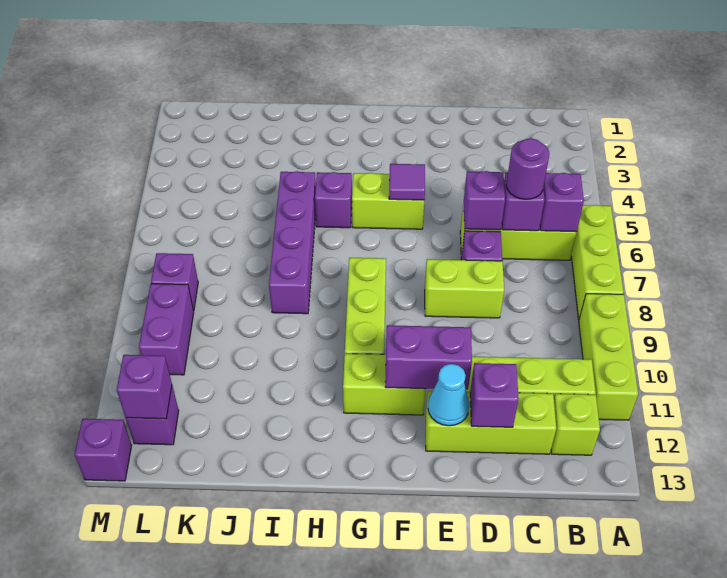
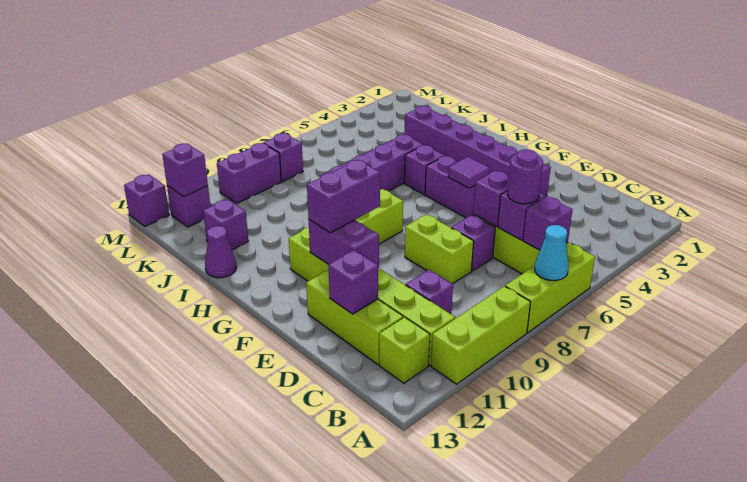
none -> purple 1x1 brick [406,270,453,314]
none -> purple 1x6 brick [405,106,551,196]
cyan 1x1 cone [428,364,469,426] -> cyan 1x1 cone moved to [535,225,569,281]
lime 1x2 brick [352,173,424,229] -> purple 1x2 brick [425,156,475,218]
none -> purple 1x2 brick [307,160,380,233]
none -> purple 1x1 cone [205,226,236,278]
none -> purple 1x1 brick [203,199,248,250]

